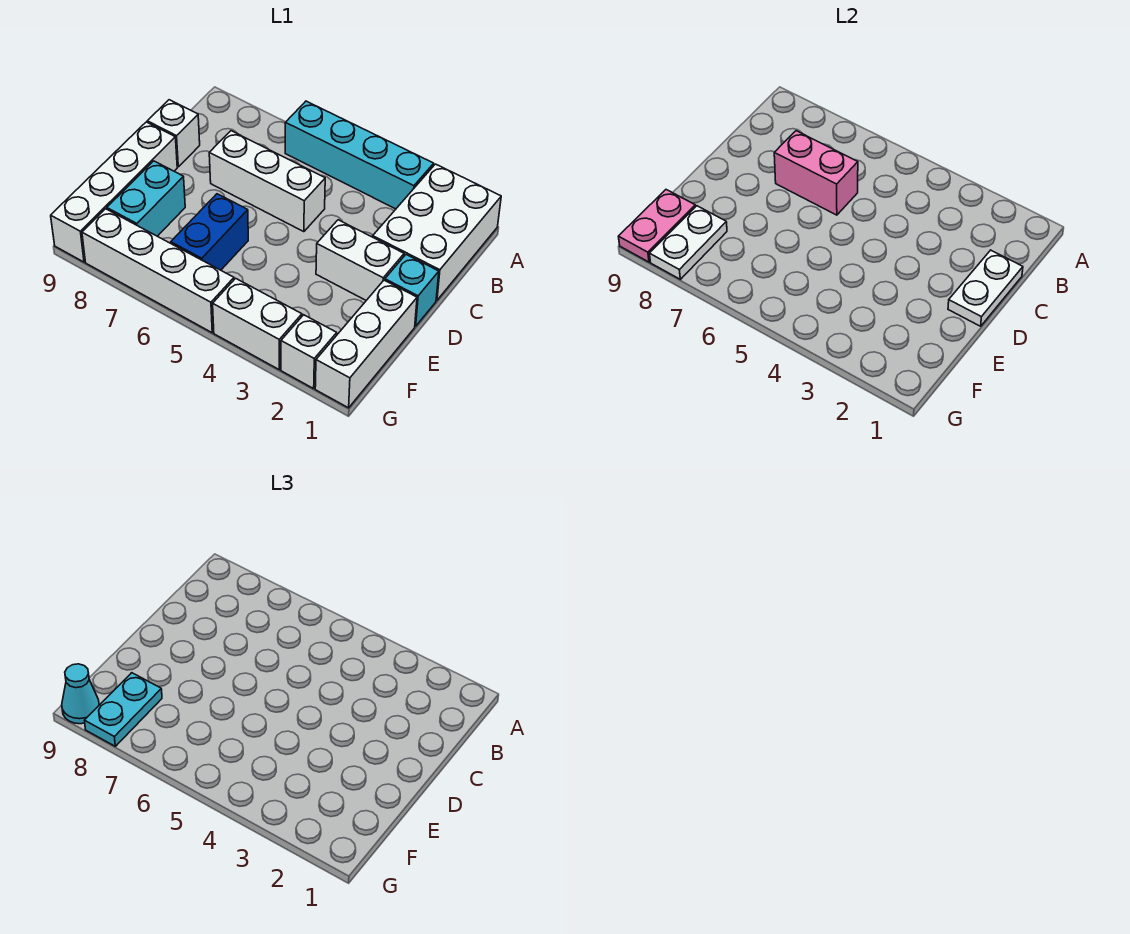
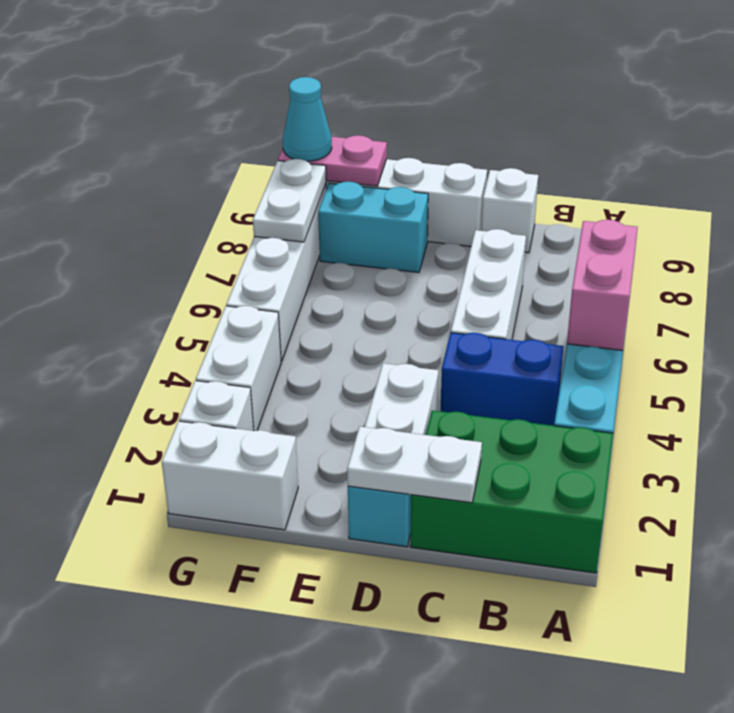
white 2x3 brick [373,164,501,300] -> green 2x3 brick [410,410,613,573]
pink 1x2 brick [774,131,858,215] -> pink 1x2 brick moved to [567,220,638,351]
white 1x3 brick [315,280,417,408] -> white 1x2 brick [162,421,298,530]
blue 1x2 brick [171,194,248,270] -> blue 1x2 brick moved to [441,333,564,426]
white 1x2 plate [650,206,727,279] -> white 1x2 plate turned to [253,159,326,242]
cyan 1x2 plate [85,673,162,746] -> none

